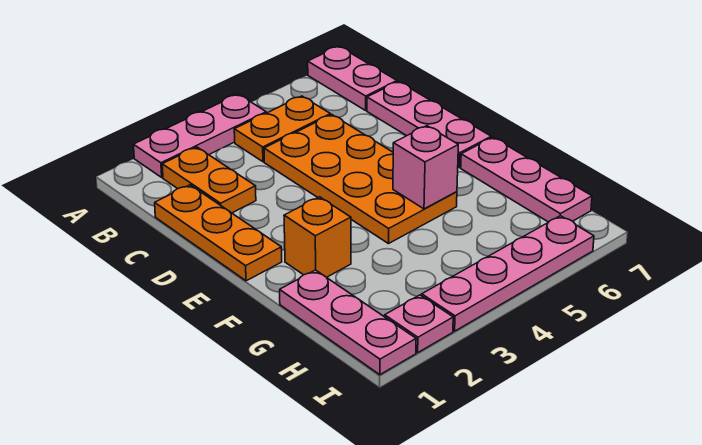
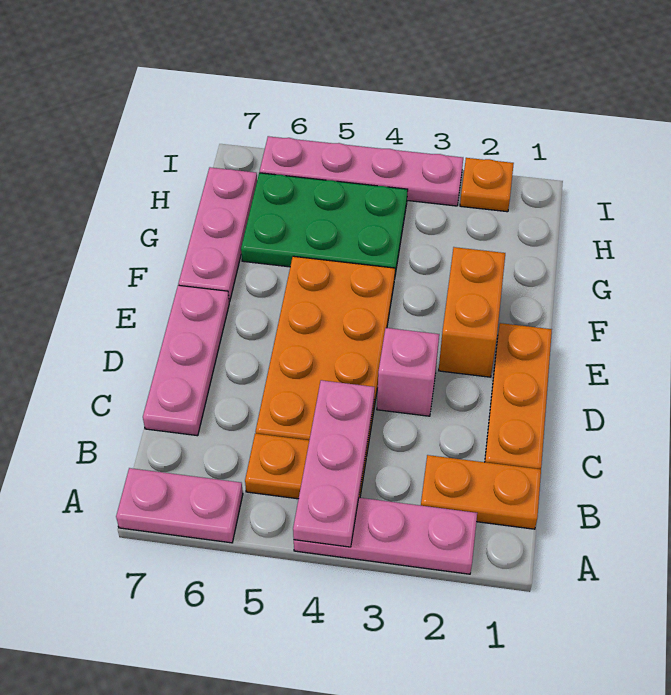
pink 1x2 plate [308,47,397,110] -> pink 1x2 plate turned to [116,468,243,543]
orange 1x2 plate [162,147,256,213] -> orange 1x2 plate turned to [421,455,541,529]
orange 1x1 brick [284,197,351,277] -> orange 1x2 brick [439,247,505,377]
pink 1x1 brick [393,126,458,209] -> pink 1x1 brick moved to [377,328,439,416]
pink 1x3 plate [280,270,416,375] -> pink 1x3 plate moved to [293,380,375,547]
none -> green 2x3 plate [241,173,408,274]
pink 1x1 plate [385,295,453,353] -> orange 1x1 plate [460,158,514,212]

